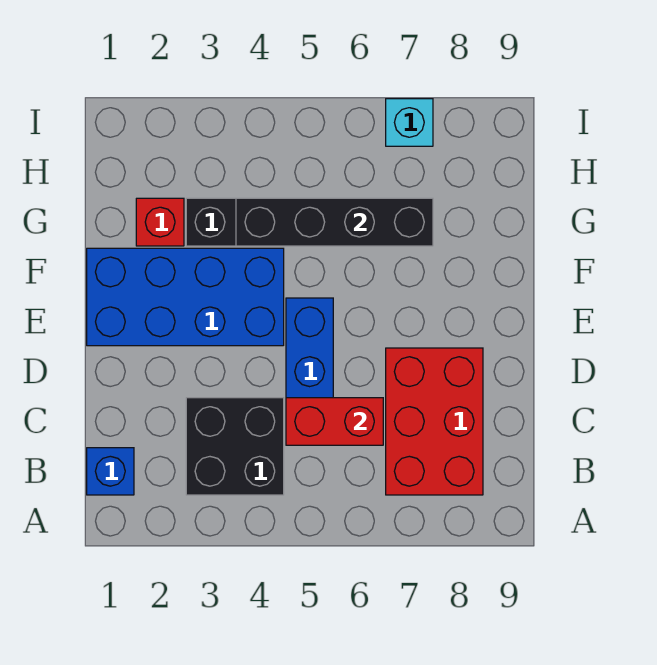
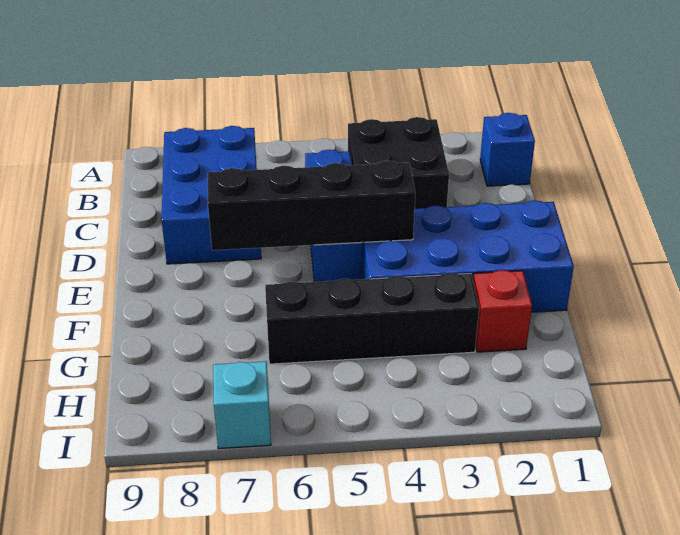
red 2x3 brick [386,348,483,495] -> blue 2x3 brick [162,126,261,264]
red 1x2 brick [286,398,383,445] -> none
black 1x4 brick [236,198,433,246] -> black 1x4 brick moved to [208,160,415,250]

